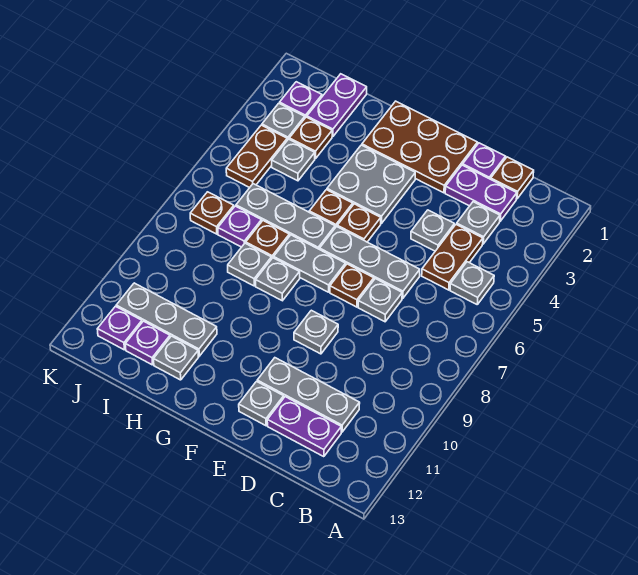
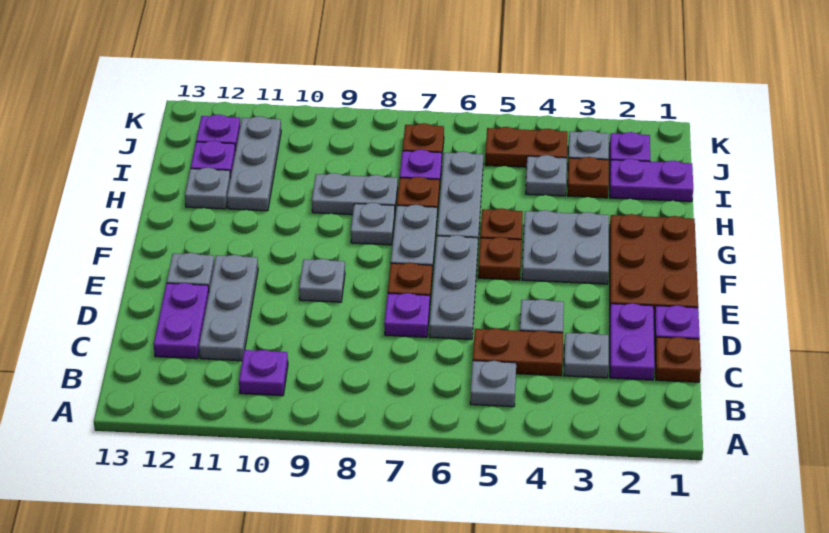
none -> purple 1x1 plate [239,350,288,396]
grey 1x1 plate [358,279,402,322] -> purple 1x1 plate [384,293,430,337]
grey 1x1 plate [228,243,271,286] -> grey 1x2 plate [312,173,398,215]

